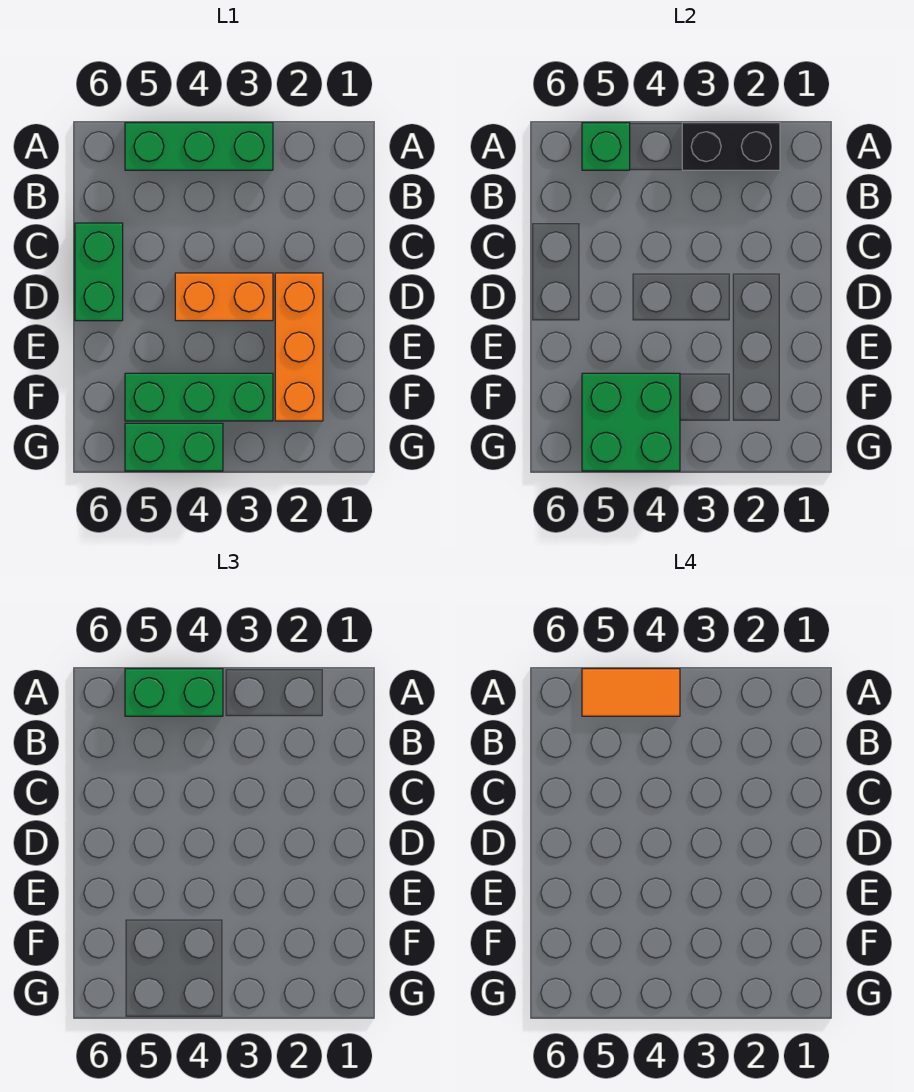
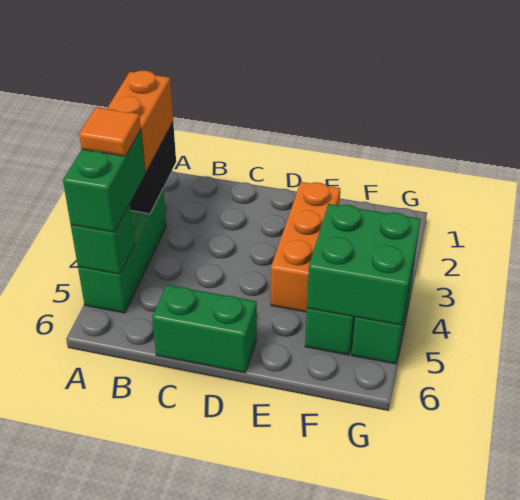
orange 1x2 tile [582,669,680,716] -> orange 1x1 tile [79,107,141,156]
orange 1x3 brick [275,273,323,421] -> orange 1x3 brick turned to [271,182,341,312]
orange 1x2 brick [175,273,273,321] -> orange 1x2 brick moved to [107,71,173,172]

